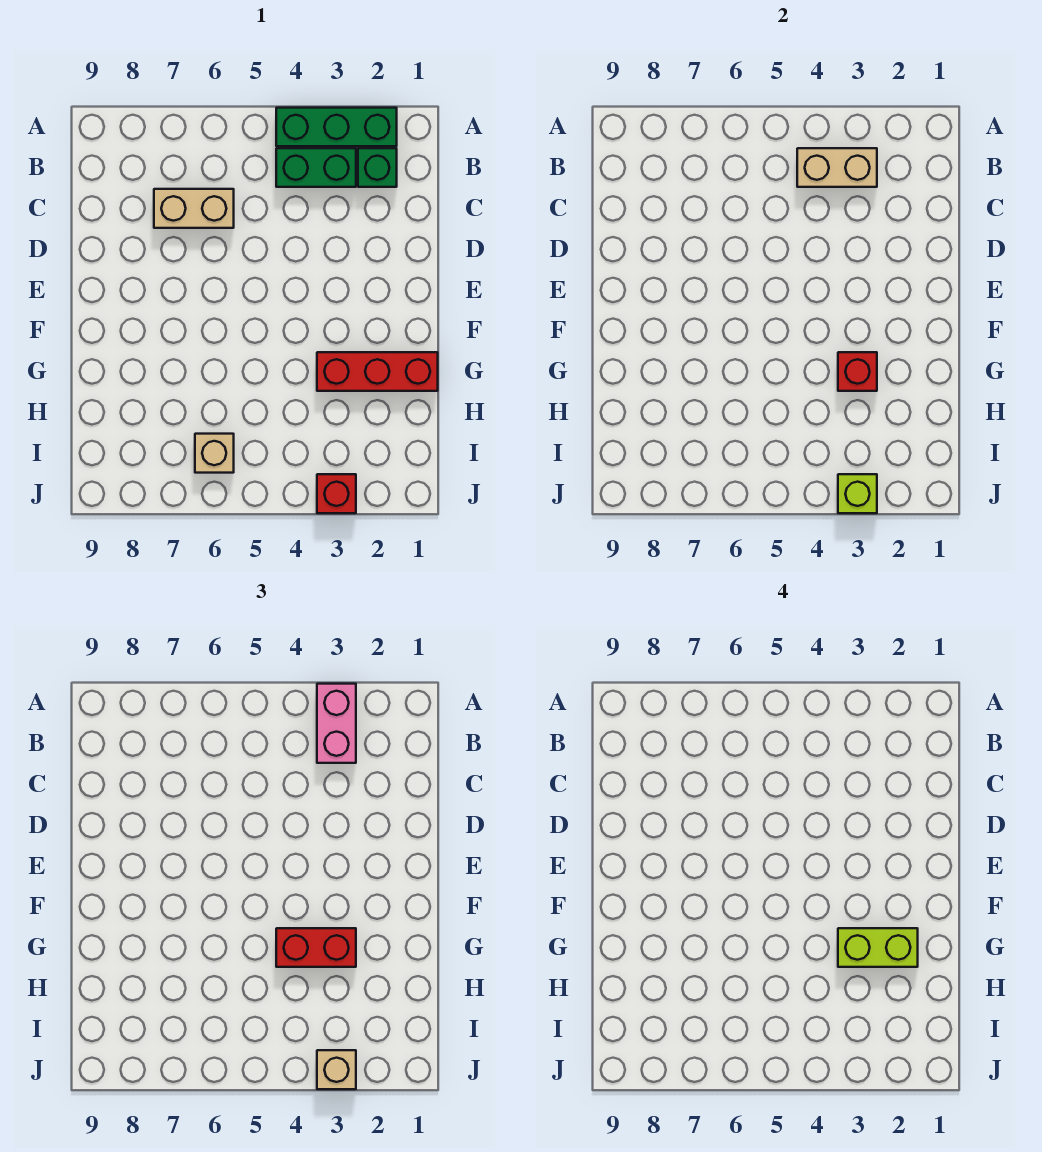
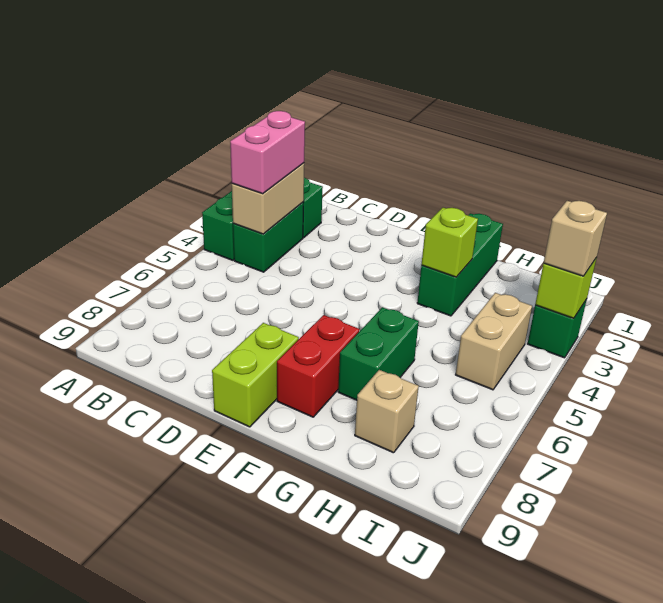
pink 1x2 brick [317,684,356,763] -> pink 1x2 brick turned to [230,111,305,194]
tan 1x2 brick [154,189,234,228] -> tan 1x2 brick moved to [456,293,532,390]
red 1x3 brick [317,352,438,391] -> green 1x3 brick [417,213,503,316]
lime 1x2 brick [838,928,918,967] -> lime 1x2 brick moved to [212,323,299,427]
red 1x1 brick [838,352,877,391] -> lime 1x1 brick [421,208,478,277]
red 1x2 brick [276,928,356,967] -> red 1x2 brick moved to [277,315,359,417]
none -> green 1x2 brick [338,307,419,400]
tan 1x1 brick [195,434,234,473] -> tan 1x1 brick moved to [355,370,419,453]
red 1x1 brick [317,474,356,513] -> green 1x1 brick [528,299,587,358]

